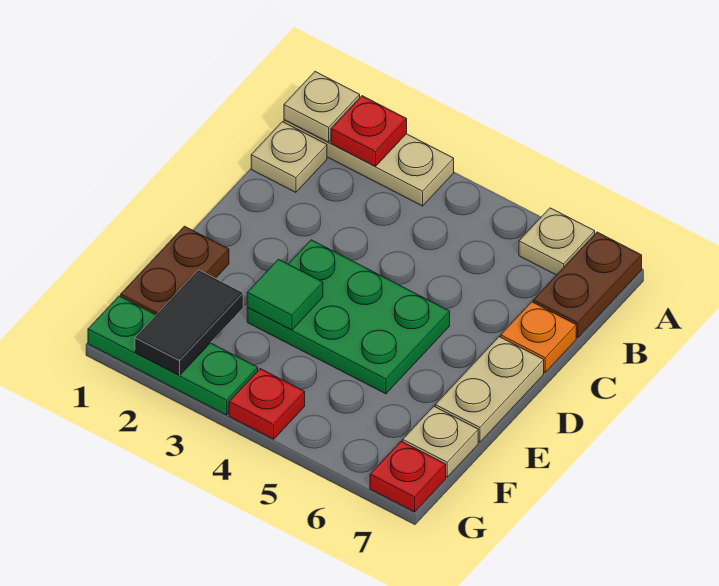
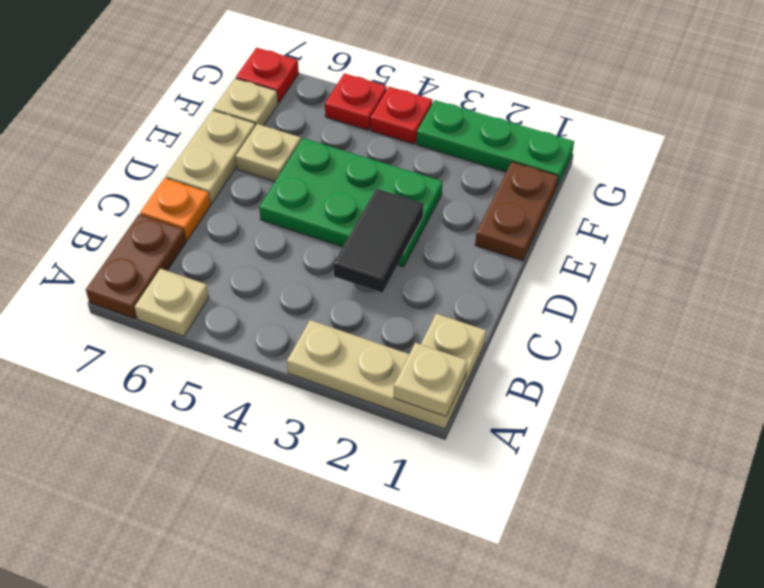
red 1x1 plate [331,96,407,166] -> red 1x1 plate moved to [325,73,387,130]
green 1x1 tile [247,259,323,330] -> none
none -> tan 1x1 plate [236,124,301,182]
black 1x2 tile [135,270,243,375] -> black 1x2 tile moved to [334,189,424,293]

